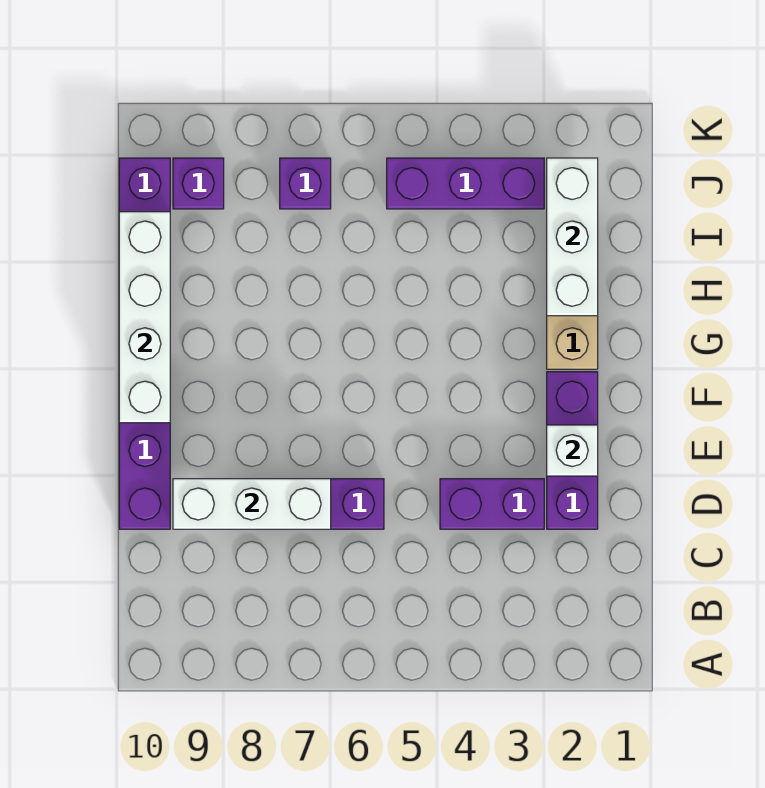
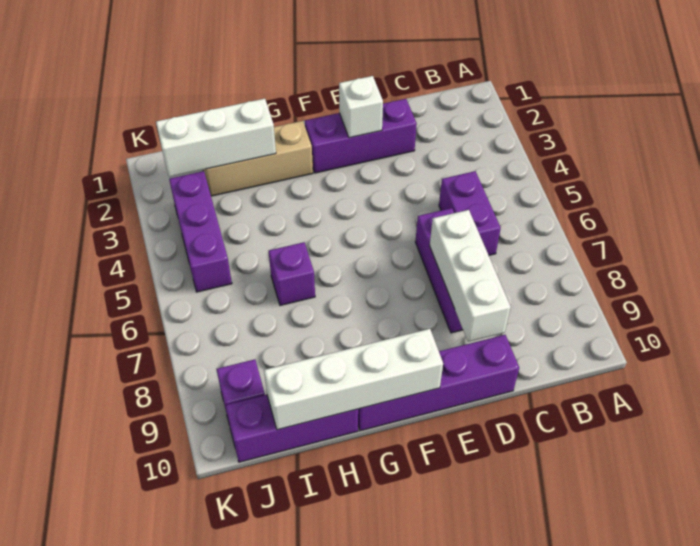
purple 1x2 brick [440,479,544,529] -> purple 1x2 brick moved to [439,171,501,255]
purple 1x1 brick [280,158,331,209] -> purple 1x1 brick moved to [269,242,315,305]

